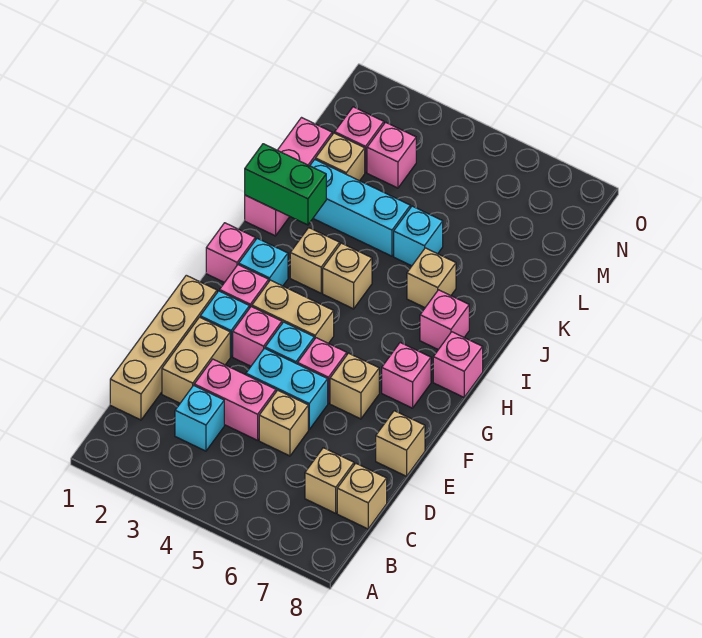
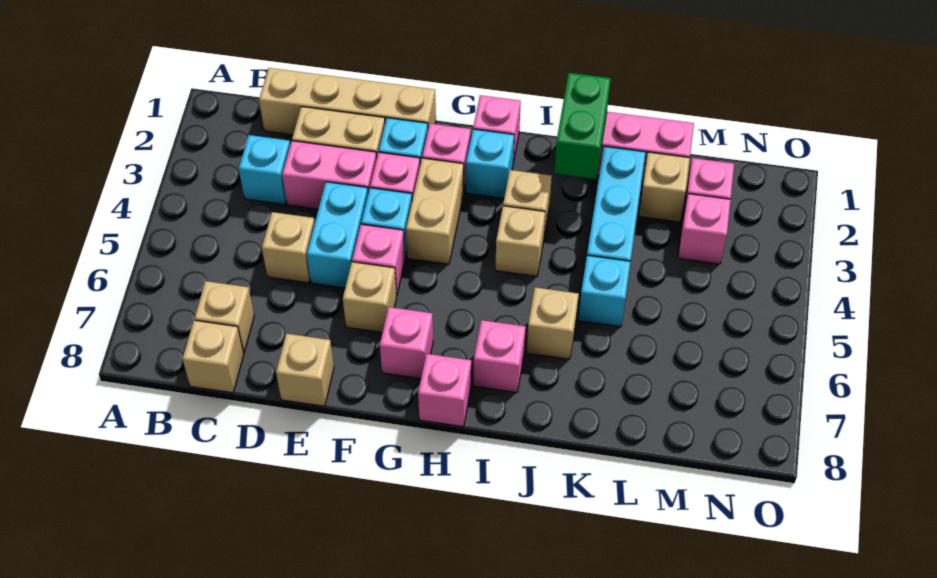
pink 1x2 brick [194,359,276,440] -> pink 1x2 brick turned to [282,141,377,209]

